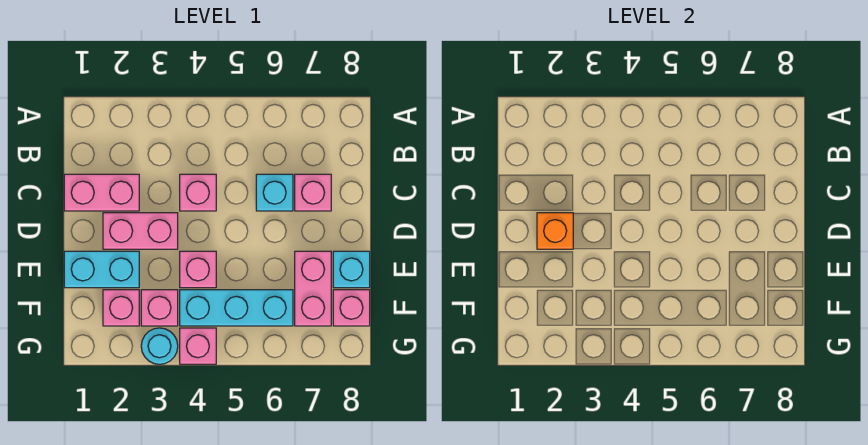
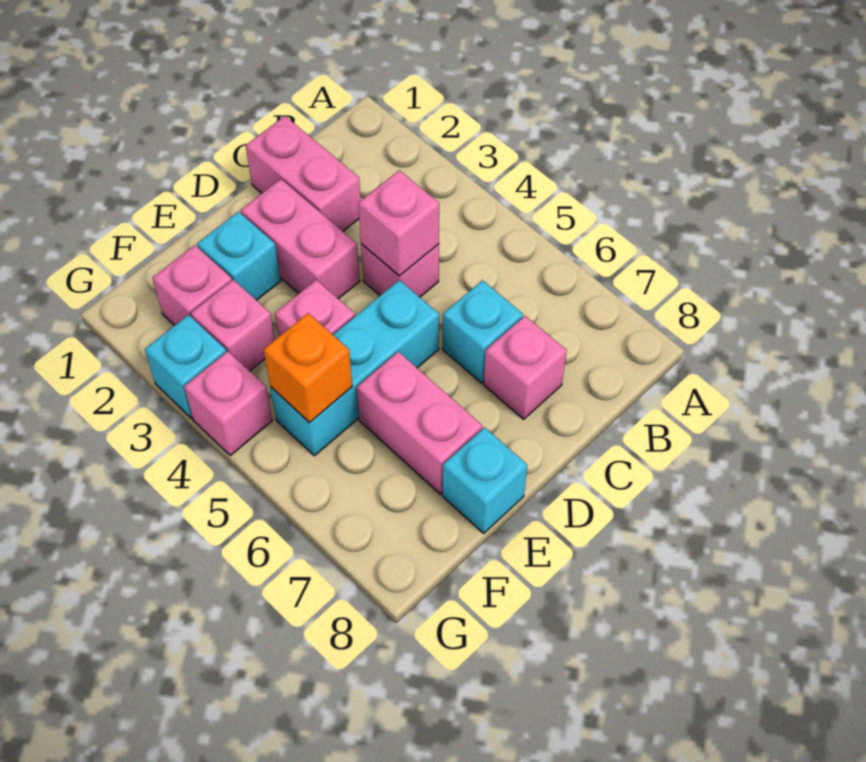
orange 1x1 brick [537,213,573,249] -> orange 1x1 brick moved to [264,313,352,422]
cyan 1x2 brick [64,251,139,288] -> cyan 1x1 brick [197,212,281,300]
pink 1x2 brick [295,251,331,326] -> pink 1x2 brick turned to [357,352,482,494]
cyan 1x3 brick [180,290,293,326] -> cyan 1x3 brick turned to [270,280,439,456]
pink 1x1 brick [333,290,370,326] -> pink 1x1 brick moved to [358,170,439,276]
cyan 1x1 round brick [141,328,178,364] -> cyan 1x1 brick [145,315,226,418]

